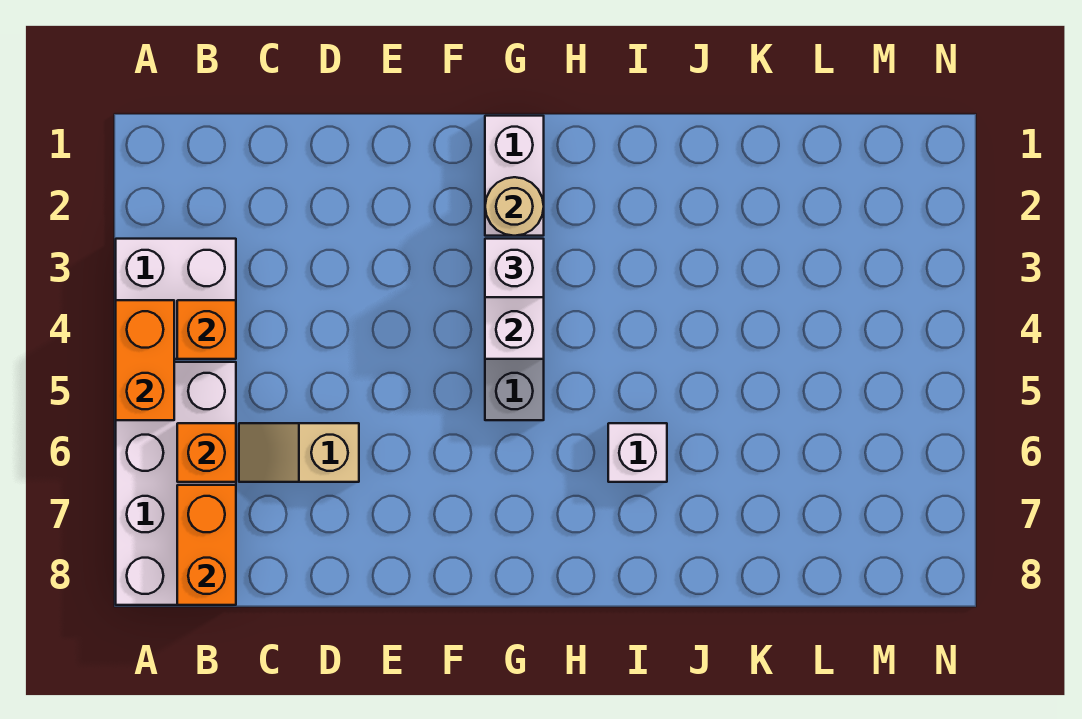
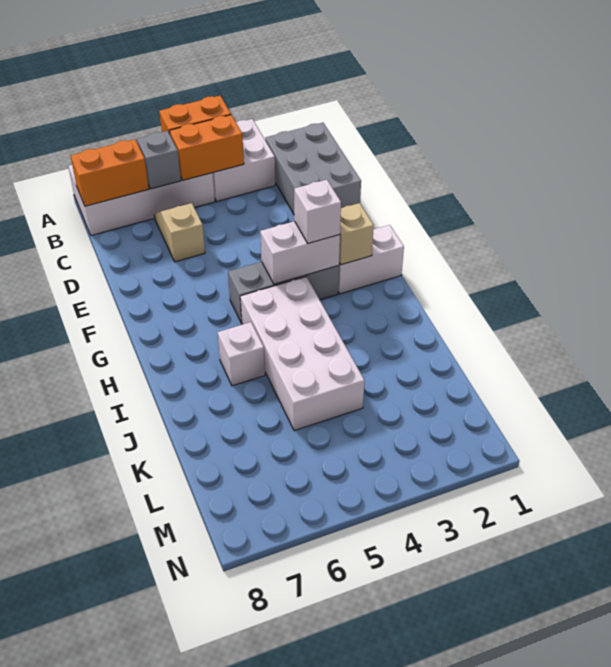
none -> grey 2x3 brick [265,123,361,214]
orange 1x1 brick [177,300,236,359] -> orange 1x2 brick [169,115,244,180]
orange 1x1 brick [177,423,236,482] -> grey 1x1 brick [137,131,181,189]
tan 1x1 round brick [485,177,544,236] -> tan 1x1 brick [339,203,374,265]
none -> white 2x4 brick [240,277,365,431]

